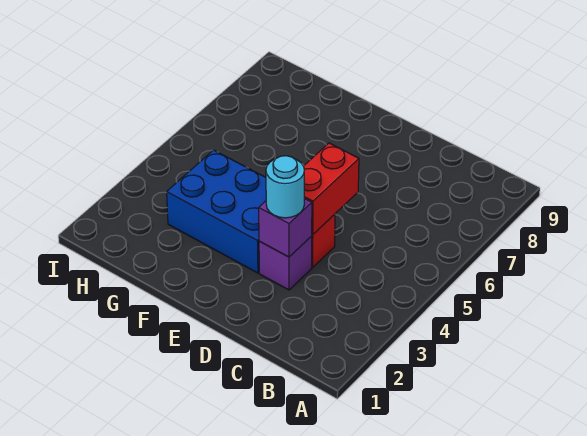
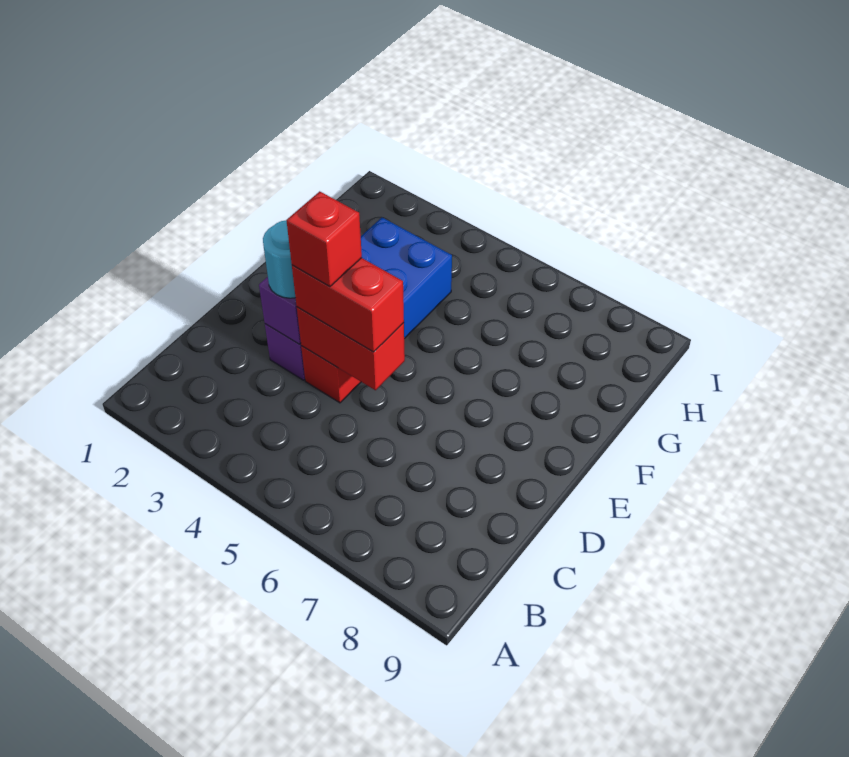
none -> red 1x2 brick [292,258,404,352]
none -> red 1x1 brick [286,191,362,286]

